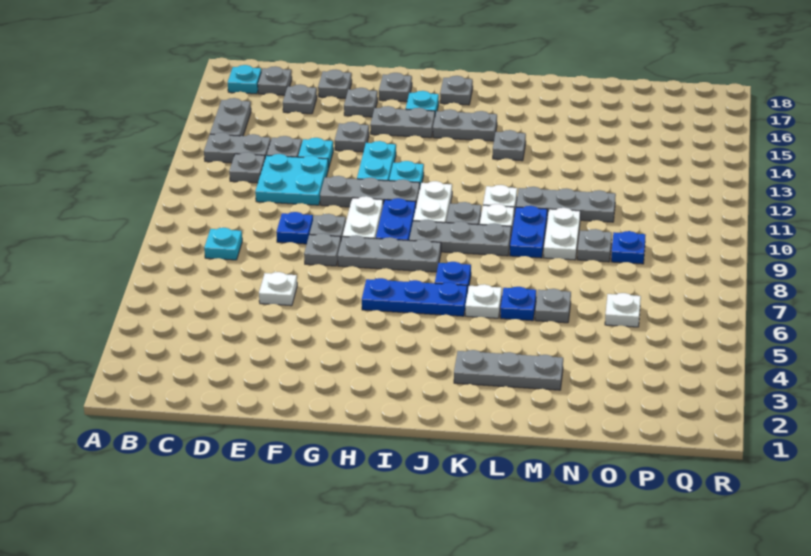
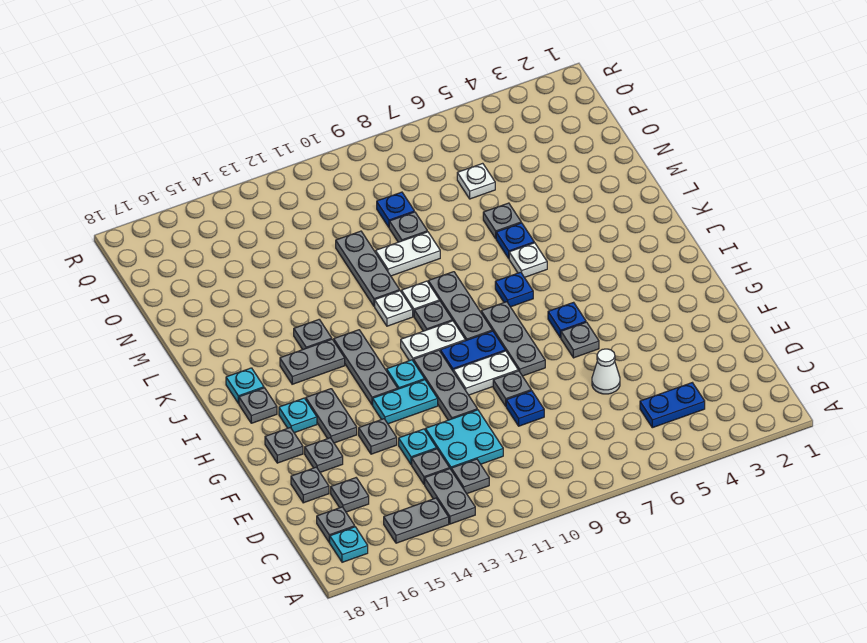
cyan 1x1 plate [204,228,242,260] -> cyan 1x1 plate moved to [226,368,264,404]
white 1x1 plate [259,272,297,306] -> white 1x1 cone [592,349,620,394]
grey 1x1 plate [304,233,341,266] -> grey 1x1 plate moved to [561,322,599,358]
blue 1x3 plate [362,278,467,316] -> blue 1x1 plate [548,302,586,338]
grey 1x2 plate [433,109,497,141] -> grey 1x2 plate turned to [280,339,345,384]
grey 1x3 plate [454,350,563,390] -> grey 1x3 plate moved to [334,330,398,405]
blue 1x2 plate [510,206,547,258] -> blue 1x2 plate moved to [640,383,705,428]

